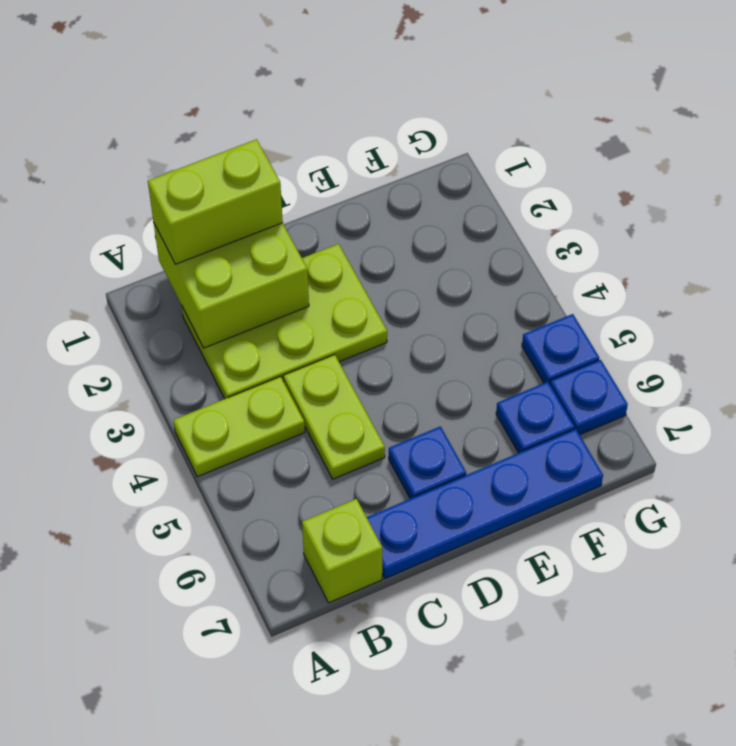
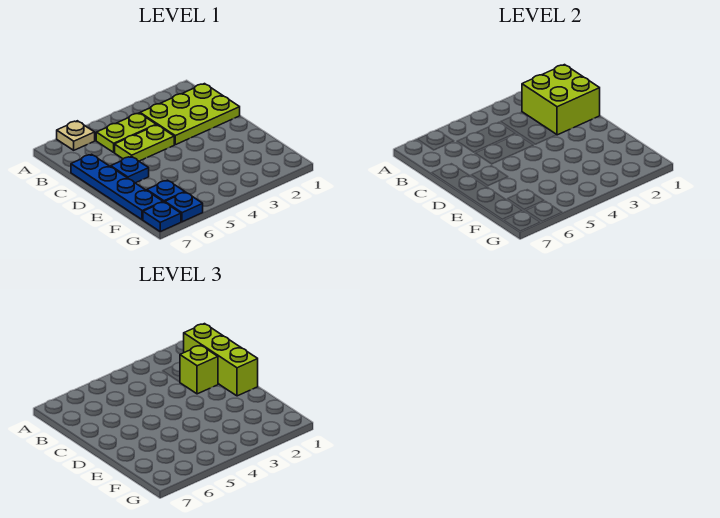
lime 1x2 plate [173,377,305,477] -> lime 1x2 plate turned to [96,113,156,152]
none -> tan 1x1 plate [57,121,95,150]
lime 1x2 brick [148,139,283,264] -> lime 1x3 brick [184,324,258,396]
lime 2x3 plate [182,244,387,399] -> lime 2x3 plate turned to [140,84,240,145]
lime 1x1 brick [302,499,382,603] -> lime 1x1 brick moved to [180,345,218,394]
blue 1x1 plate [522,314,599,384] -> blue 1x1 plate moved to [143,202,181,231]

